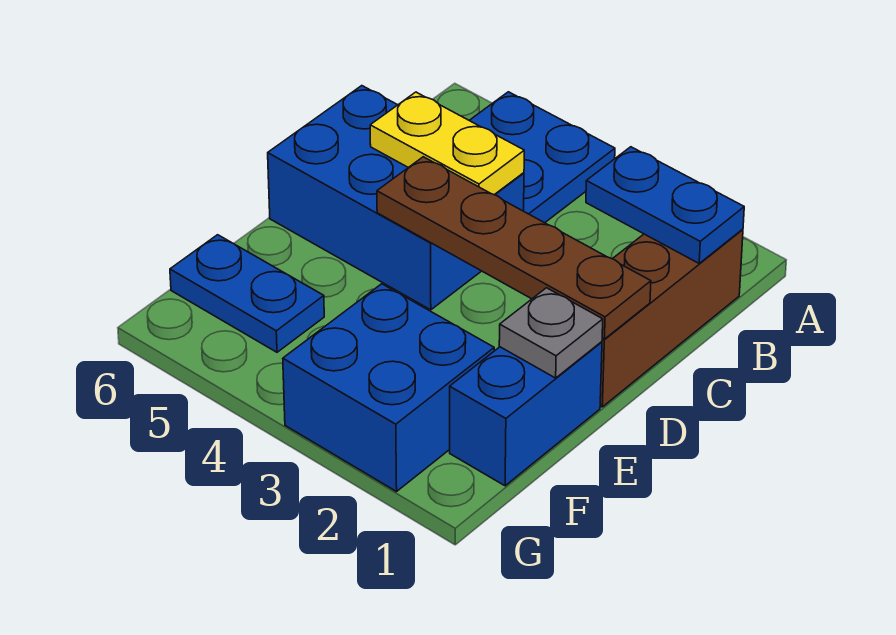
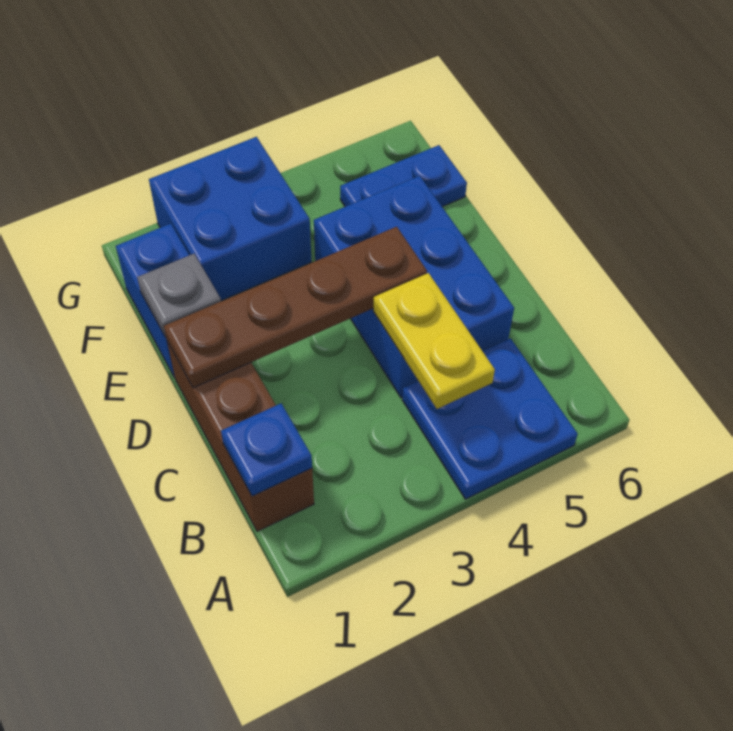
blue 1x2 plate [586,147,744,263] -> blue 1x1 plate [221,404,312,496]
blue 2x3 brick [268,86,524,310] -> blue 2x3 brick turned to [314,176,514,398]
yellow 1x2 plate [370,92,524,195] -> yellow 1x2 plate turned to [373,273,495,409]

